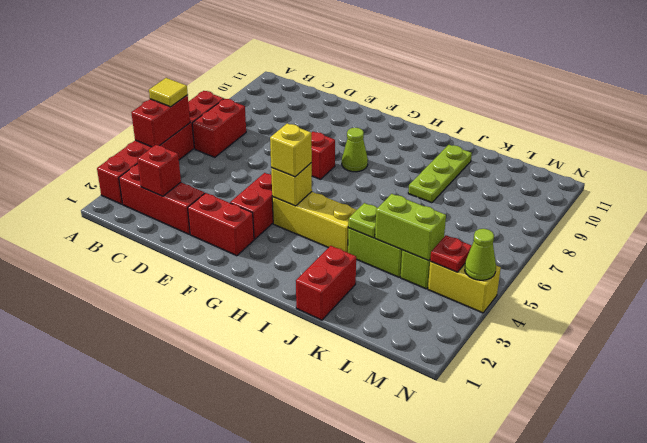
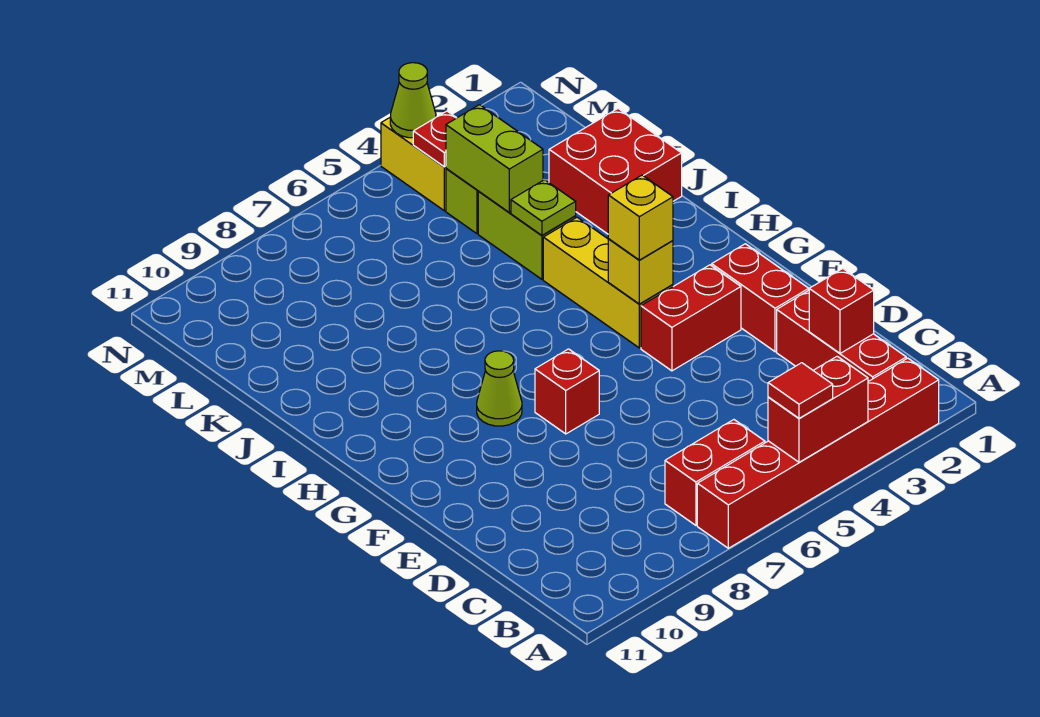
yellow 1x1 tile [149,78,188,107] -> red 1x1 tile [768,363,833,418]
red 1x2 brick [296,246,356,320] -> red 2x2 brick [549,109,682,234]
lime 1x3 plate [408,145,472,203] -> none

